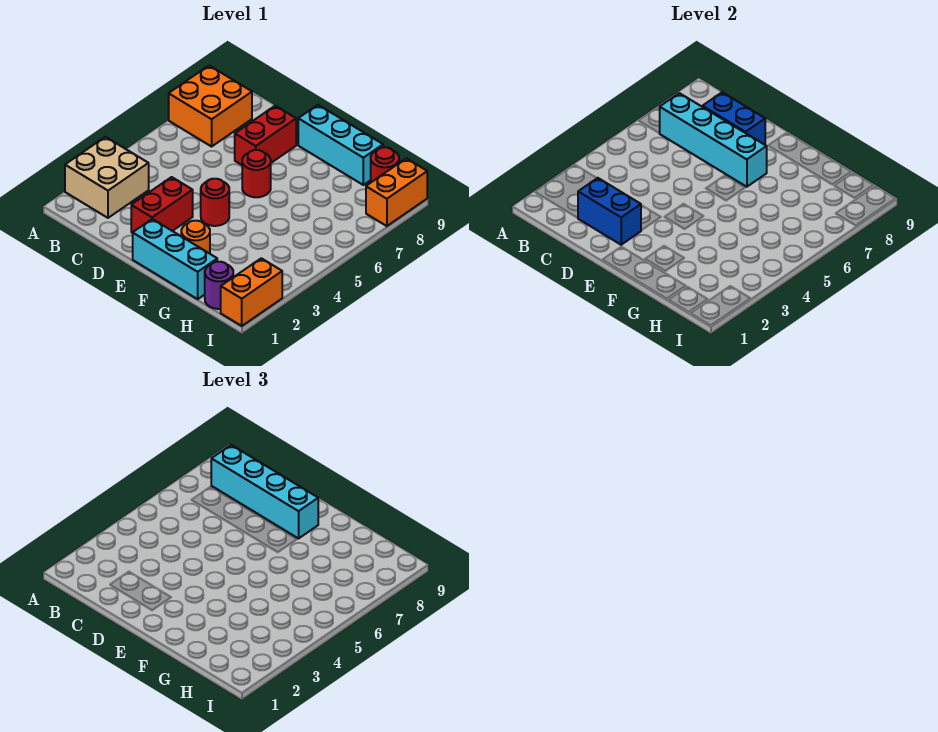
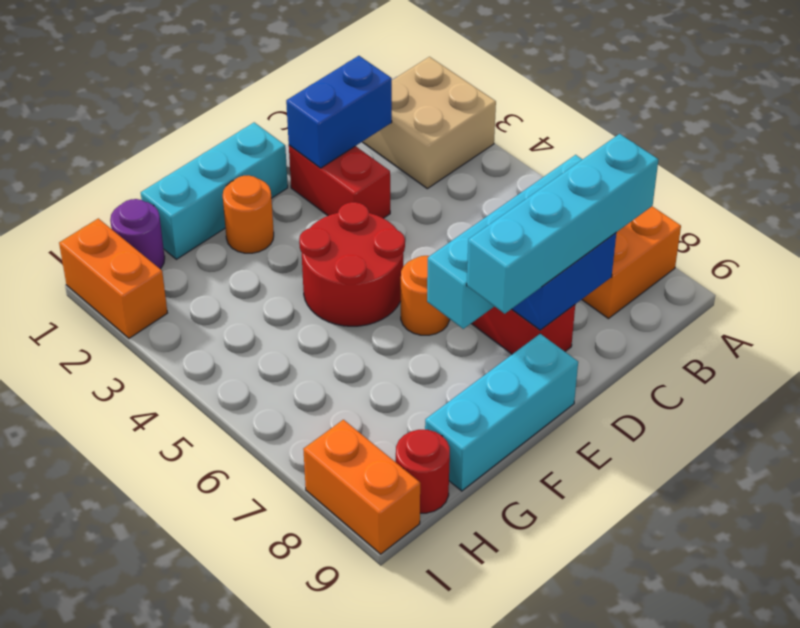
red 1x1 round brick [201,179,229,226] -> red 2x2 round brick [299,202,405,326]
red 1x1 round brick [242,150,271,197] -> orange 1x1 round brick [401,256,450,335]

